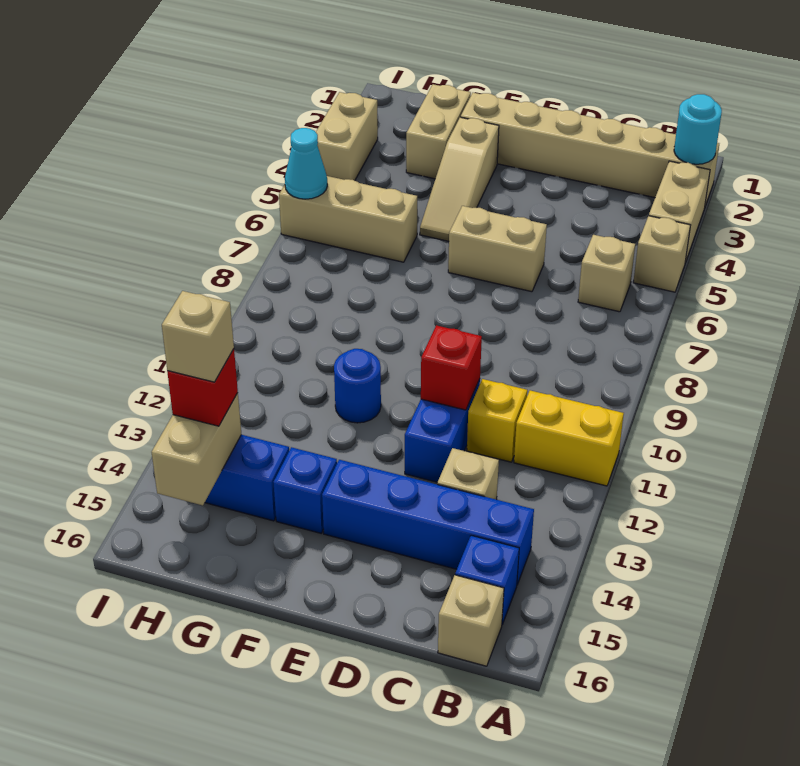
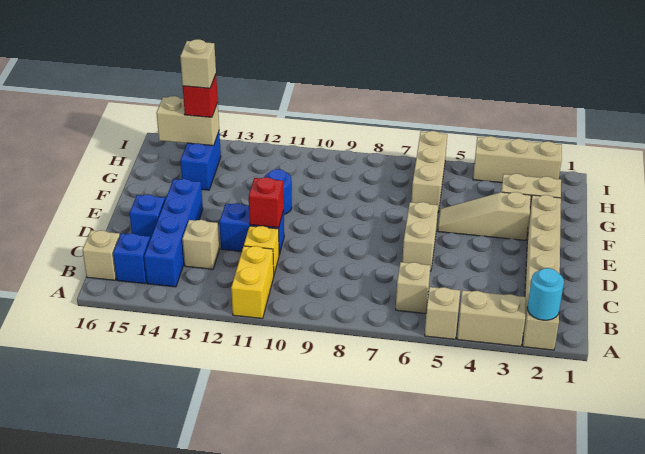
blue 1x1 brick [273,447,337,533] -> blue 1x1 brick moved to [130,195,165,239]
tan 1x2 brick [316,92,378,180] -> tan 1x3 brick [473,136,562,183]
cyan 1x1 cone [285,128,327,199] -> none

